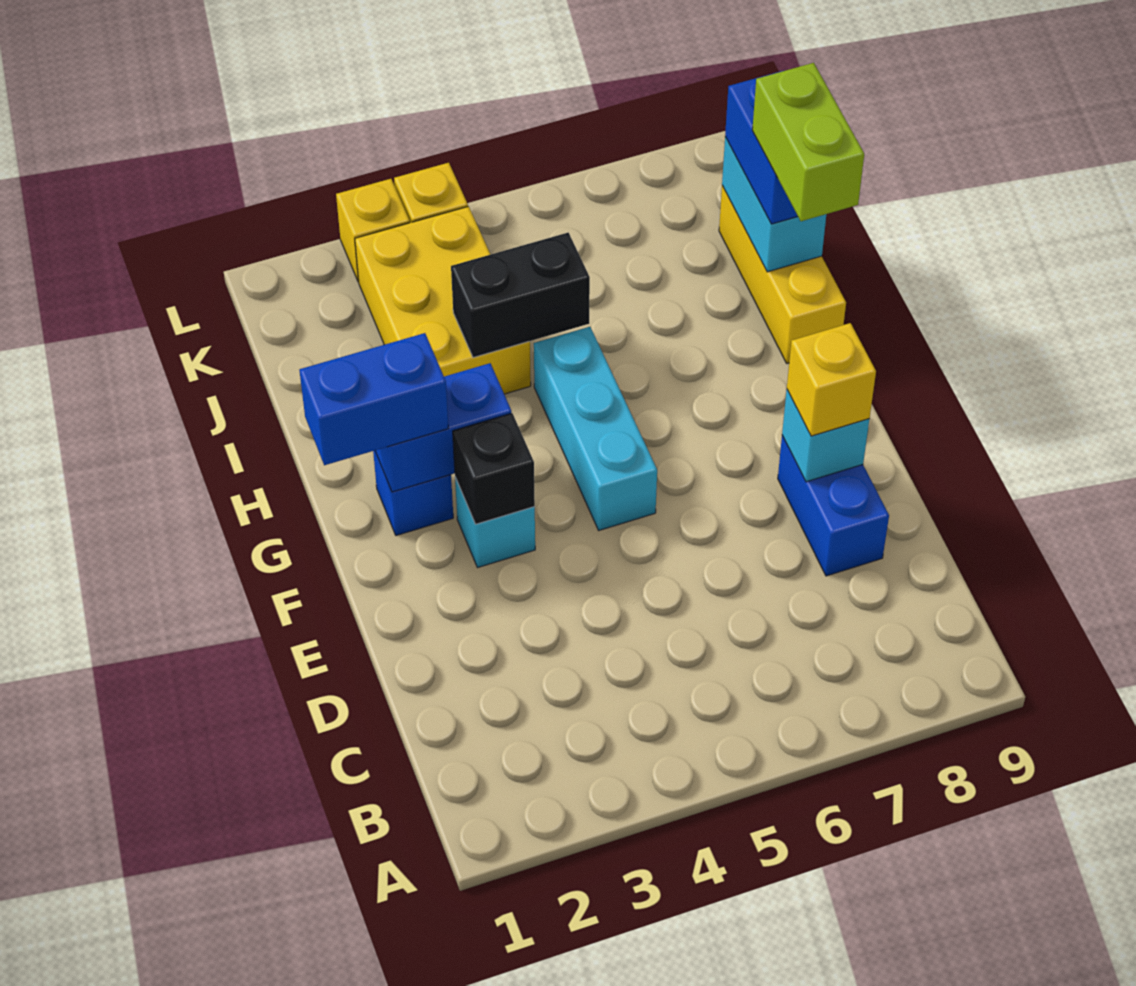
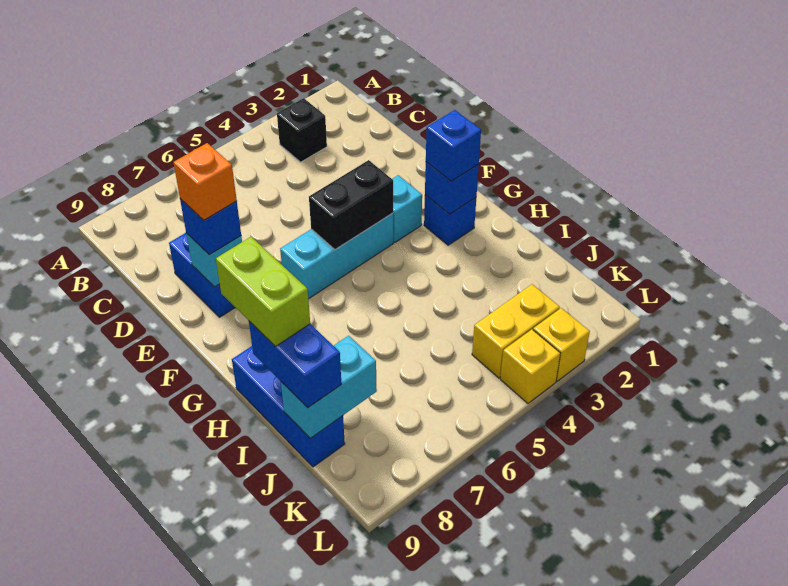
yellow 1x1 brick [787,323,876,436] -> blue 1x1 brick [180,199,241,255]
none -> orange 1x1 brick [173,143,237,220]
black 1x1 brick [453,413,535,524] -> black 1x1 brick moved to [277,98,327,162]
cyan 1x3 brick [534,327,657,530] -> cyan 1x3 brick turned to [280,213,393,299]
blue 1x2 brick [300,333,448,465] -> blue 1x1 brick [426,110,481,182]
blue 1x2 brick [375,363,511,492] -> blue 1x1 brick [425,162,479,214]
yellow 1x3 brick [719,186,846,363] -> blue 1x3 brick [232,346,345,467]
yellow 2x3 brick [355,207,531,394] -> yellow 1x2 brick [472,284,560,378]
black 1x2 brick [451,233,590,358] -> black 1x2 brick moved to [309,160,393,250]
cyan 1x2 brick [722,137,826,272] -> cyan 1x2 brick turned to [281,336,377,438]

